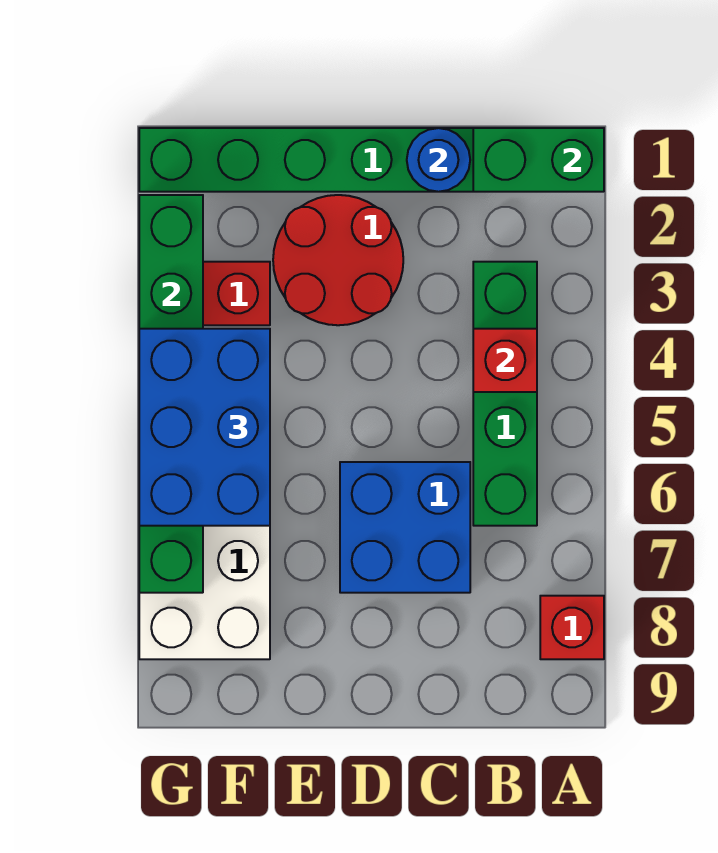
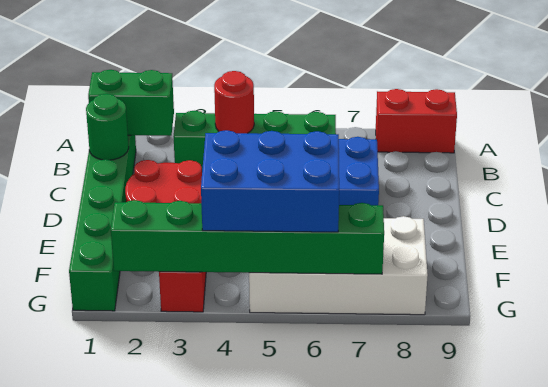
green 1x2 brick [473,128,604,192] -> green 1x2 brick turned to [88,70,174,136]
red 1x1 brick [540,596,604,659] -> red 1x2 brick [376,89,457,153]
red 1x1 brick [473,329,537,392] -> red 1x1 round brick [214,71,254,133]
blue 1x1 round brick [407,128,470,192] -> green 1x1 round brick [86,94,129,160]

